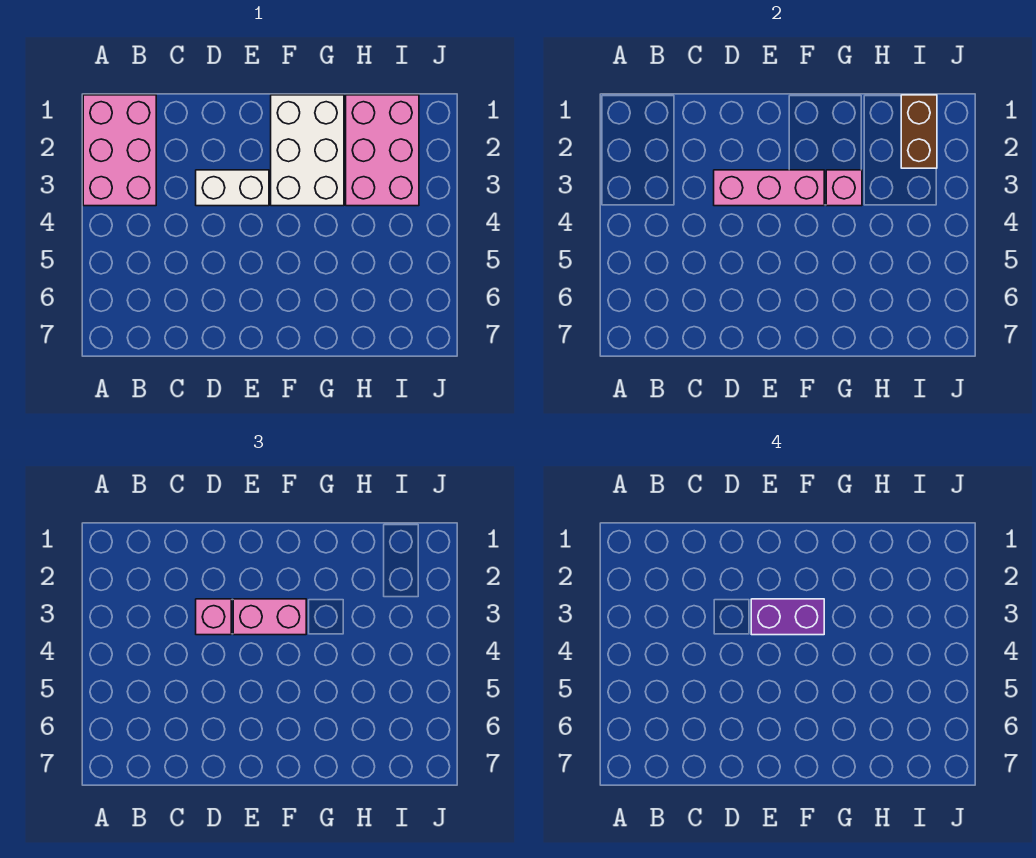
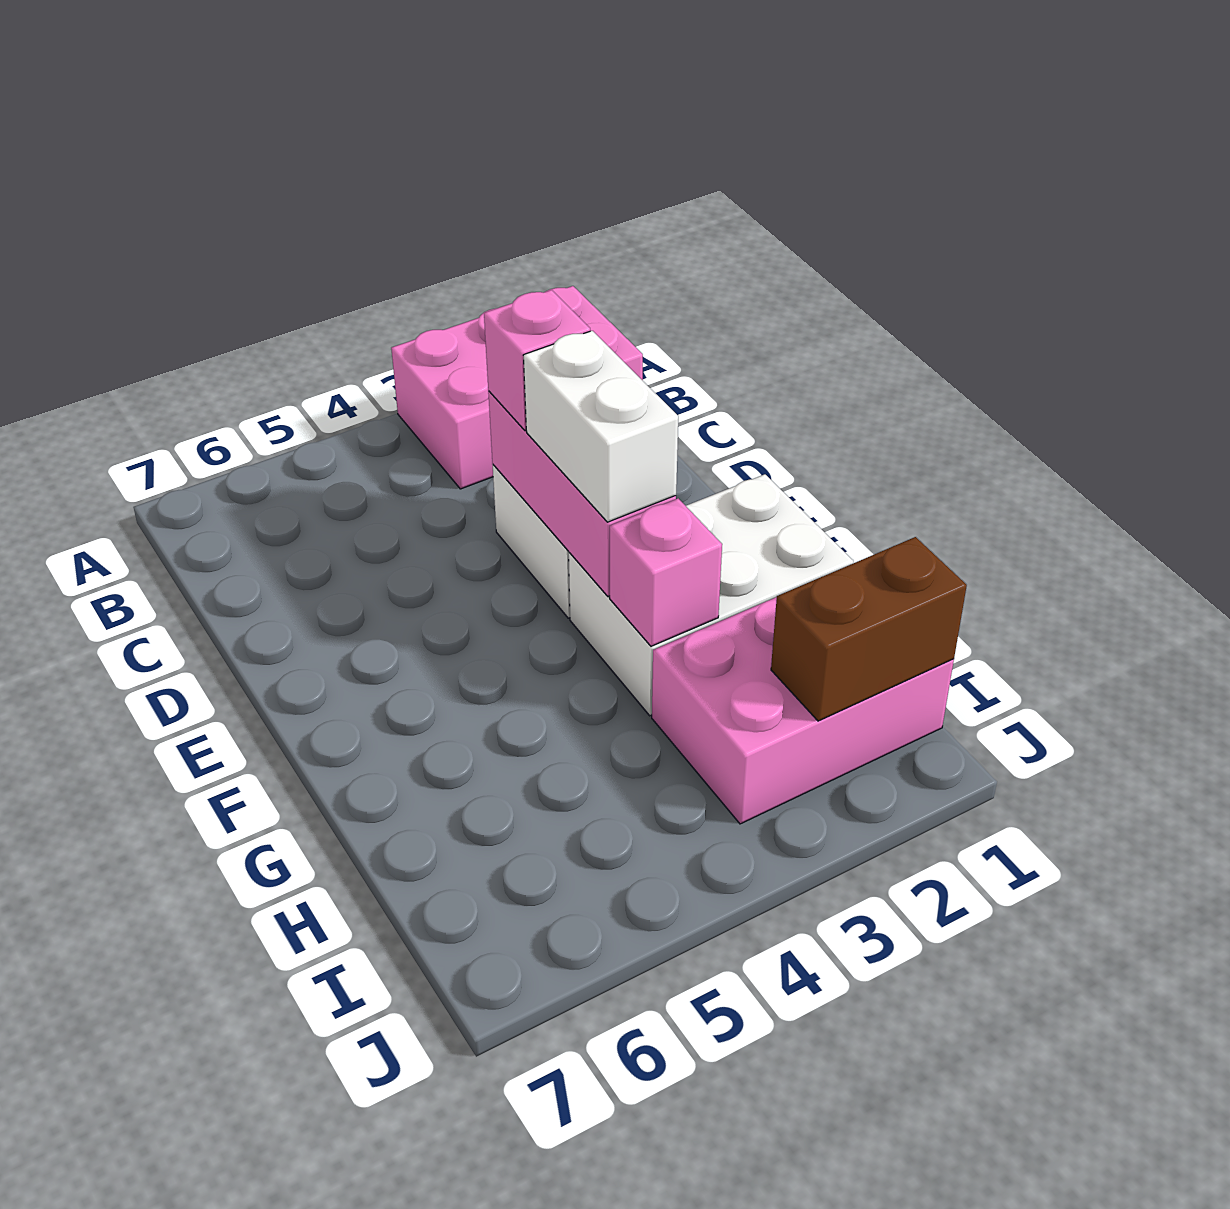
pink 1x2 brick [233,599,306,635] -> white 1x2 brick [523,331,678,522]
purple 1x2 brick [751,599,824,635] -> none

